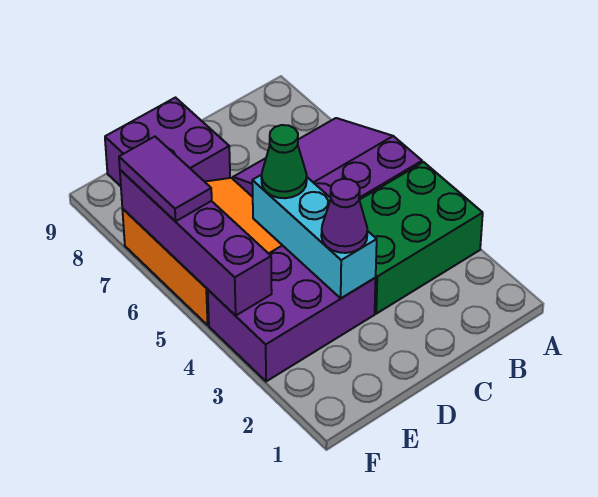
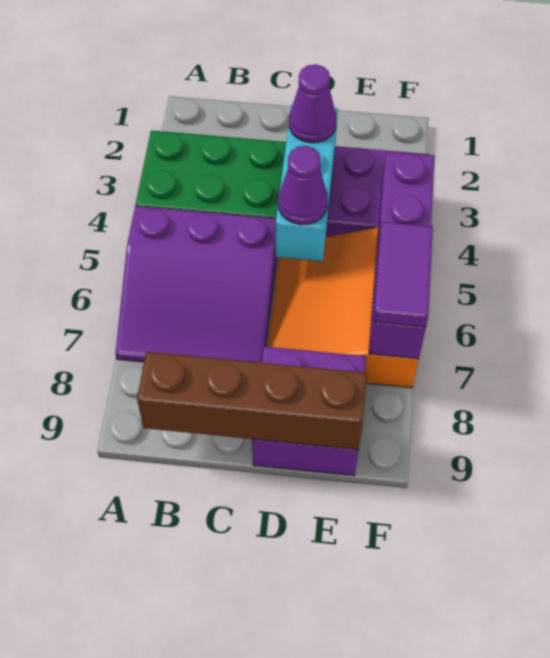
none -> brown 1x4 brick [137,352,367,450]
green 1x1 cone [261,125,307,198] -> purple 1x1 cone [278,146,328,225]

